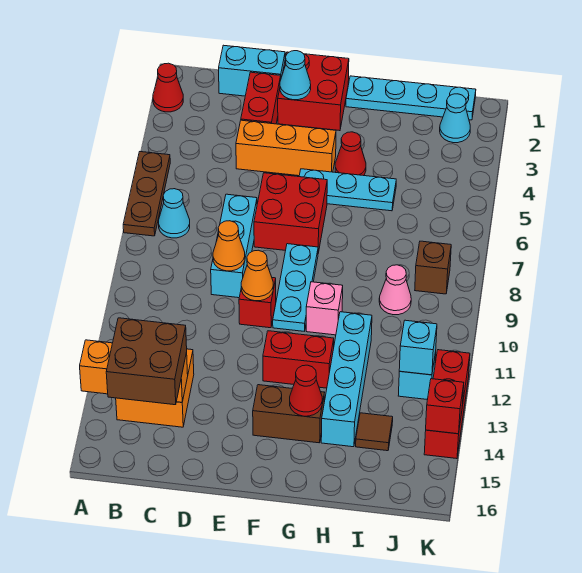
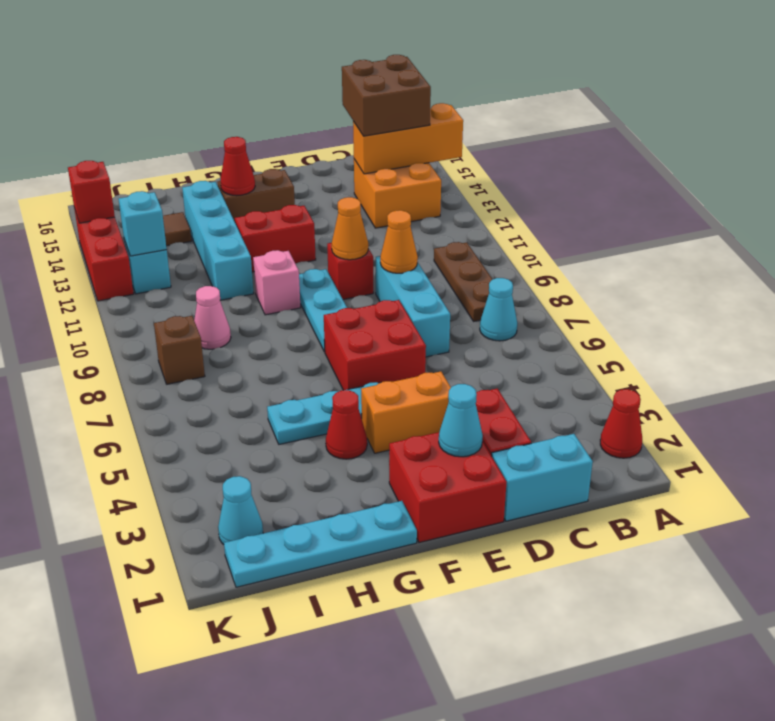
brown 1x3 plate [123,152,170,236] -> brown 1x3 plate moved to [434,242,493,321]
orange 1x3 brick [236,120,336,176] -> orange 1x2 brick [361,371,451,453]

